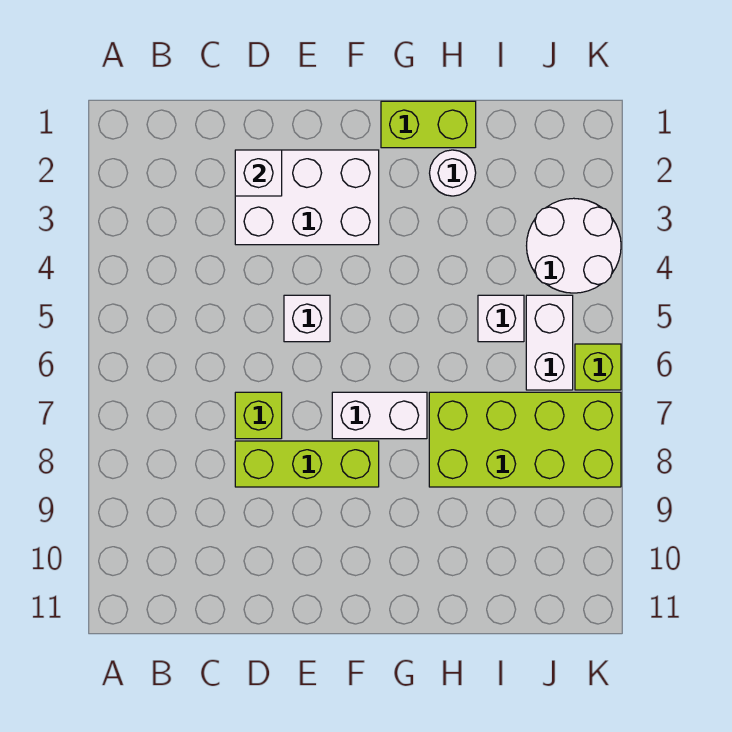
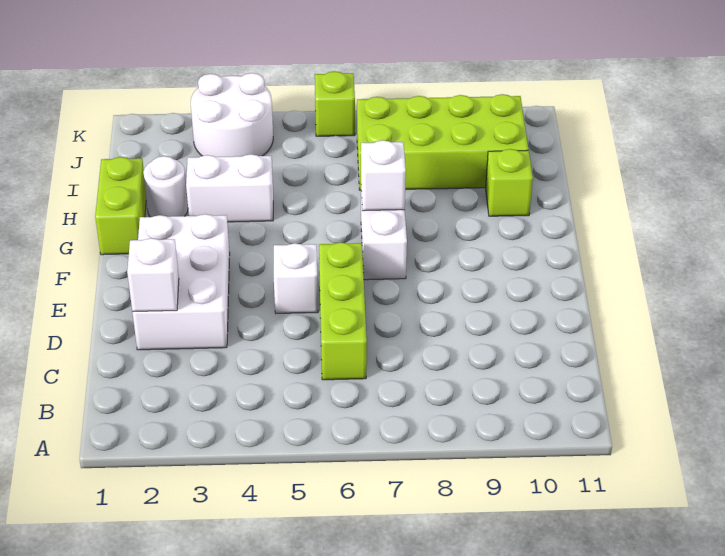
lime 1x1 brick [235,392,282,439] -> lime 1x1 brick moved to [486,149,533,216]
lime 1x3 brick [235,441,379,487] -> lime 1x3 brick moved to [319,242,367,380]
lime 2x4 brick [429,392,621,487] -> lime 2x4 brick turned to [357,94,529,190]
white 1x1 brick [478,295,524,342] -> white 1x1 brick moved to [361,140,406,211]
white 1x2 brick [526,295,573,390] -> white 1x2 brick moved to [186,154,273,222]

